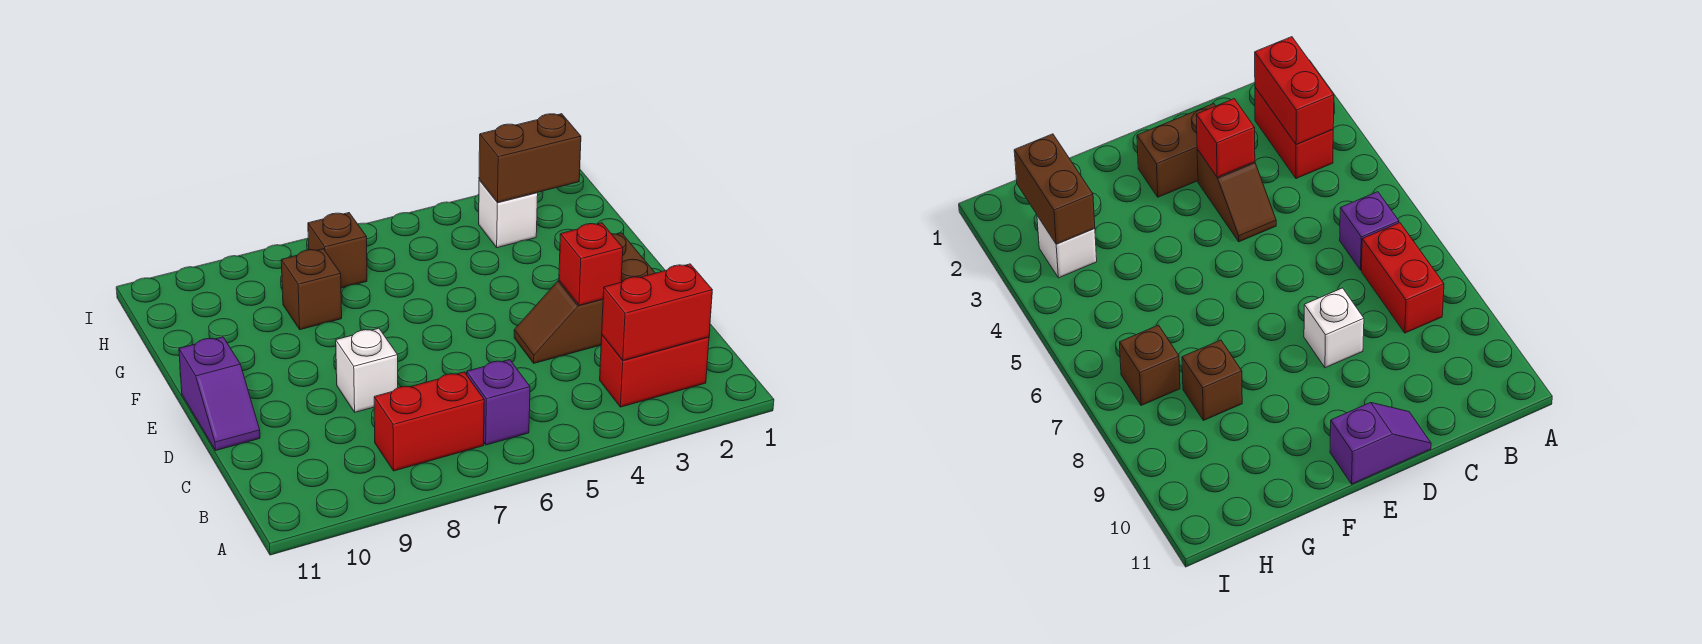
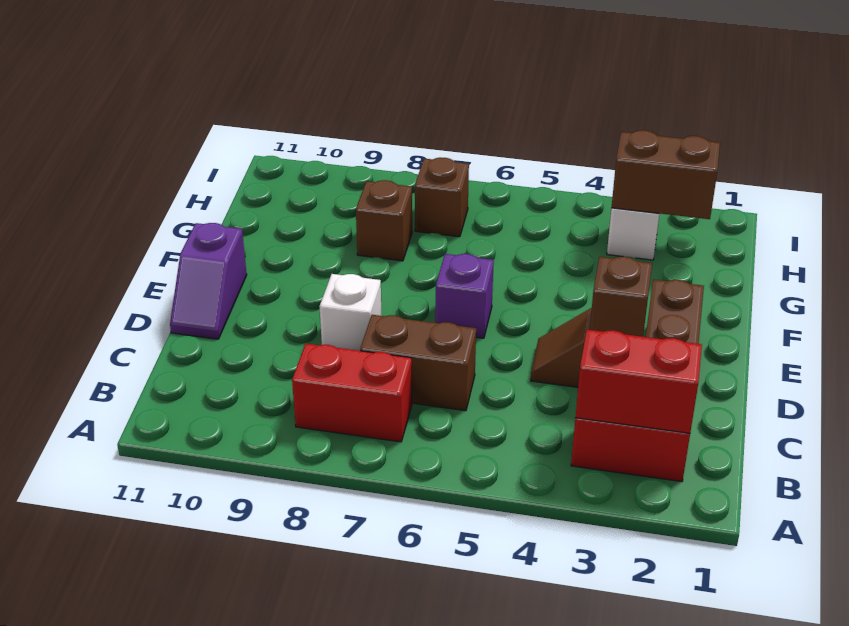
purple 1x1 brick [467,360,530,445] -> purple 1x1 brick moved to [435,254,494,338]
none -> brown 1x2 brick [360,315,476,411]
red 1x1 brick [559,223,623,305] -> brown 1x1 brick [590,257,652,337]

